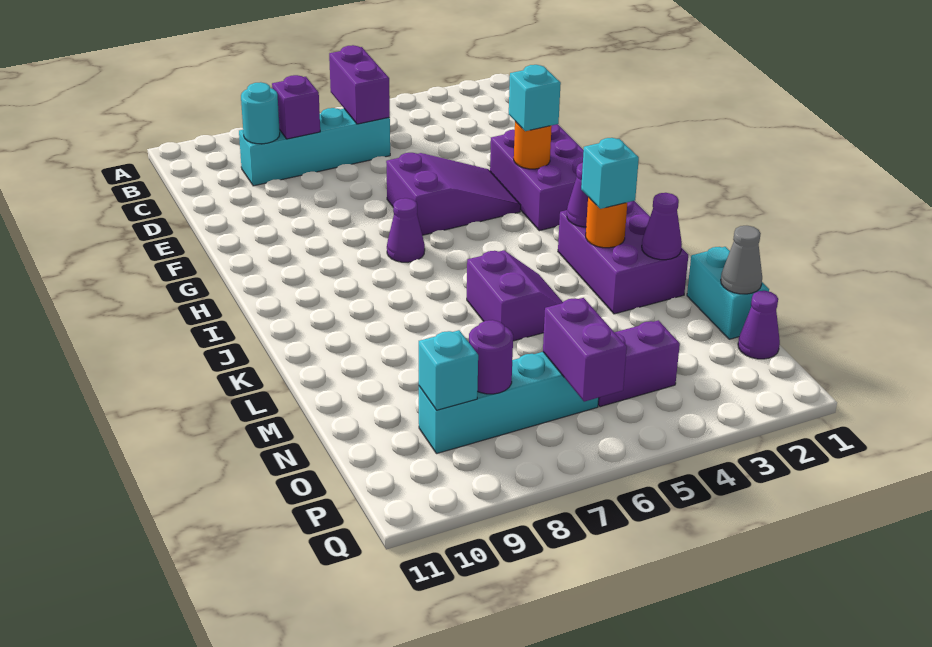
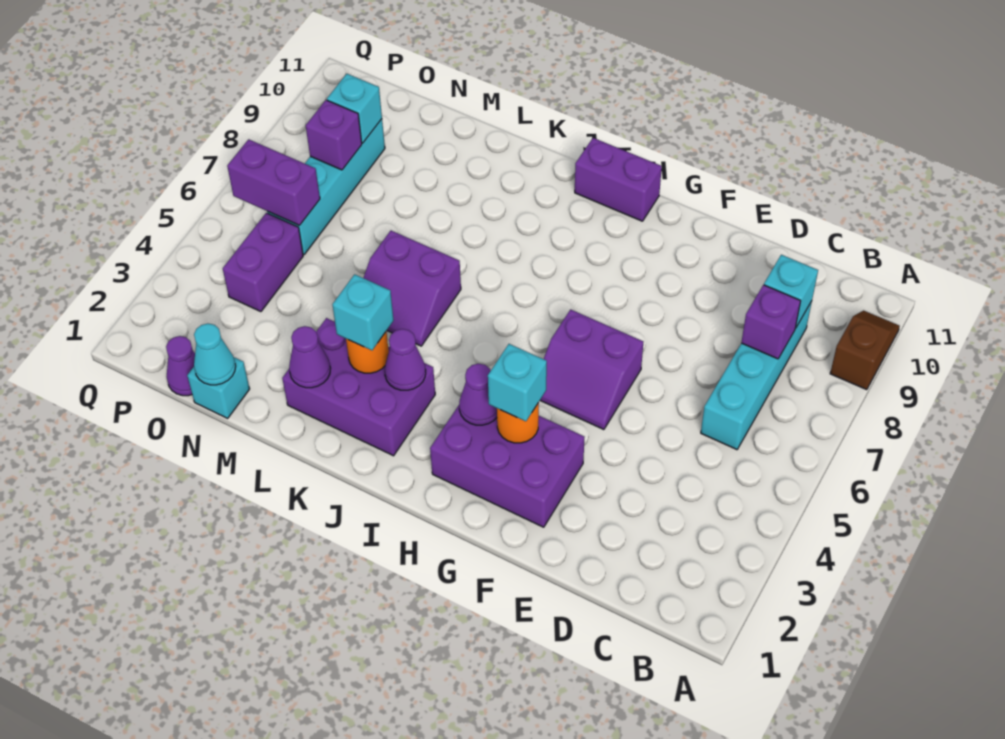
none -> brown 1x2 slope [830,311,900,390]
purple 1x2 brick [329,45,390,124] -> purple 1x2 brick moved to [575,138,662,221]
cyan 1x1 round brick [241,82,280,144] -> cyan 1x1 brick [764,255,818,328]
purple 2x3 slope [386,153,521,235] -> purple 2x2 slope [540,309,643,430]
purple 1x1 cone [387,198,425,262] -> purple 1x1 cone moved to [459,364,497,425]
cyan 1x2 brick [687,247,769,339] -> cyan 1x1 brick [187,357,250,418]
grey 1x1 cone [721,226,762,294] -> cyan 1x1 cone [194,324,236,385]
purple 1x1 round brick [469,320,513,394] -> purple 1x1 brick [306,100,362,170]

